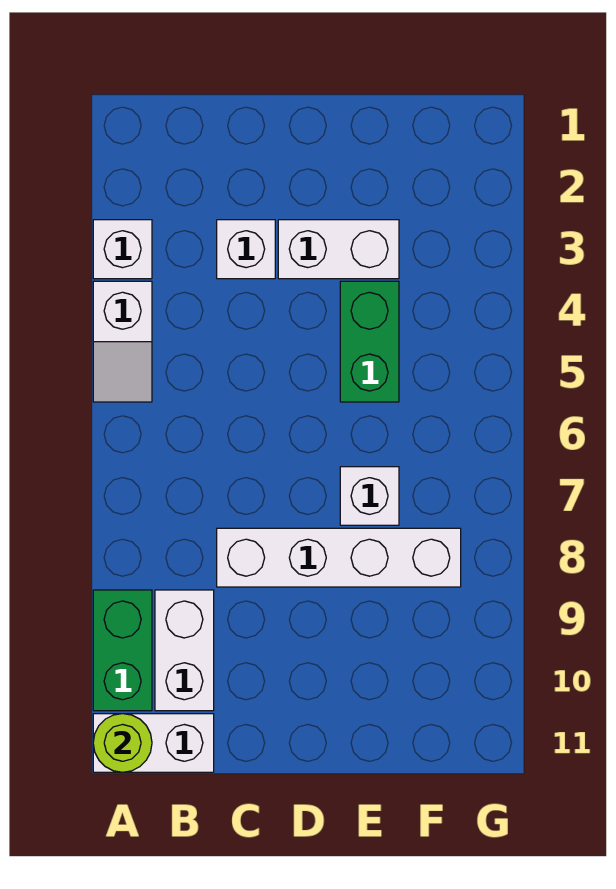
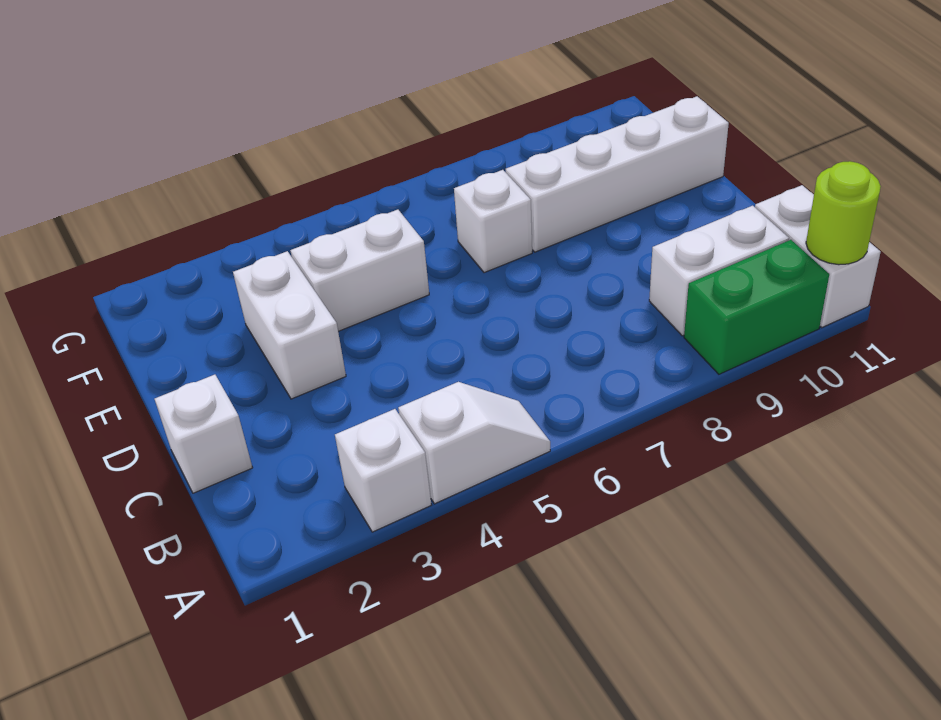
white 1x1 brick [217,220,275,279] -> white 1x1 brick moved to [155,375,253,493]
white 1x4 brick [217,528,461,587] -> white 1x4 brick turned to [505,96,729,252]
green 1x2 brick [340,281,399,402] -> white 1x2 brick [290,210,429,331]

